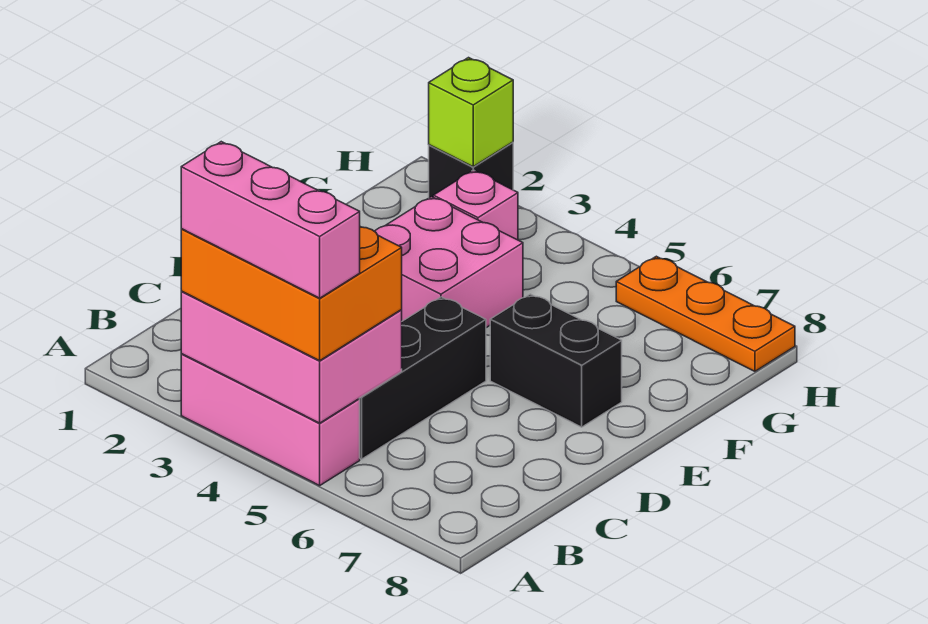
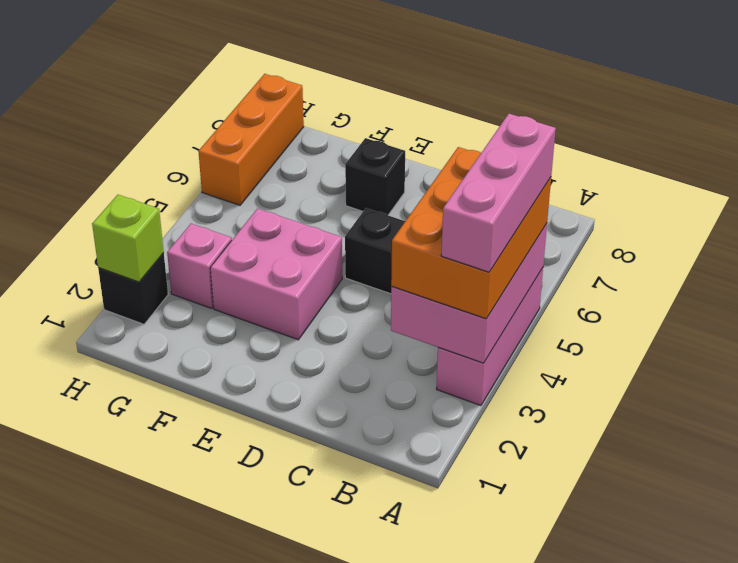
black 1x2 brick [490,294,622,427] -> black 1x1 brick [345,138,405,215]
orange 1x3 plate [616,256,795,371] -> orange 1x3 brick [198,74,304,205]

